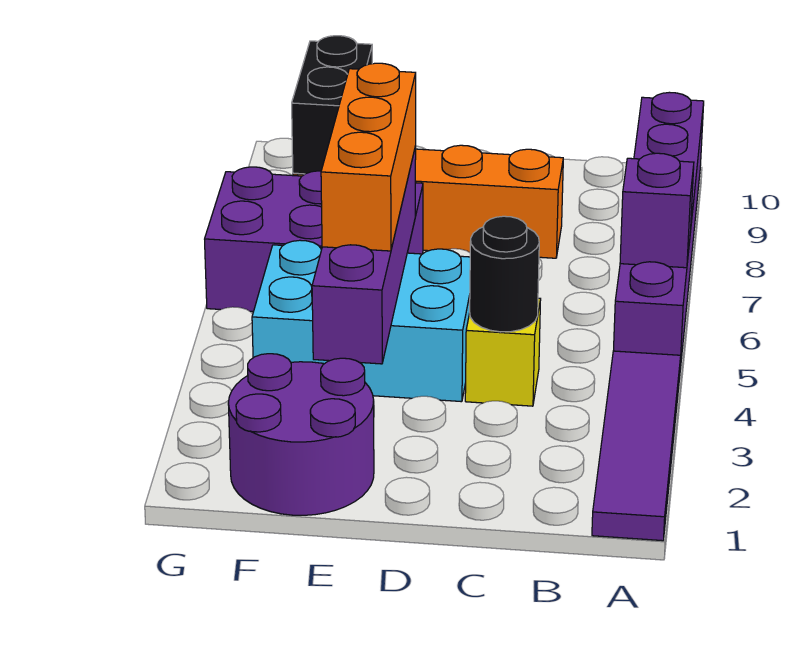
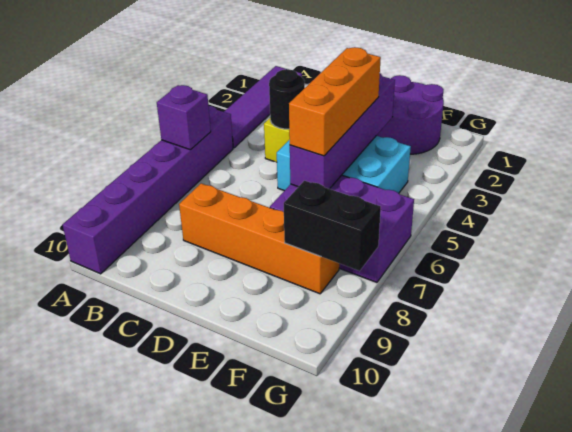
black 1x2 brick [292,36,372,174] -> black 1x2 brick turned to [284,181,381,271]

